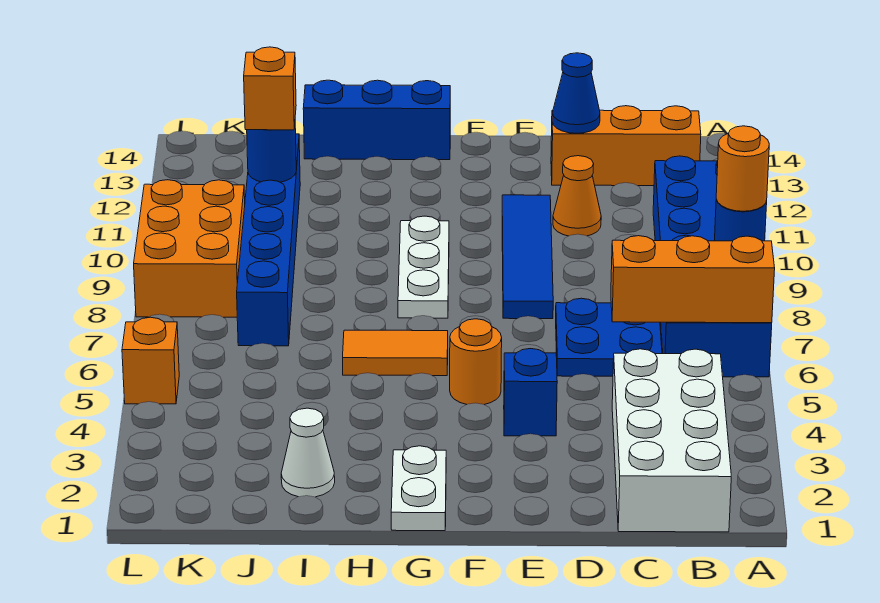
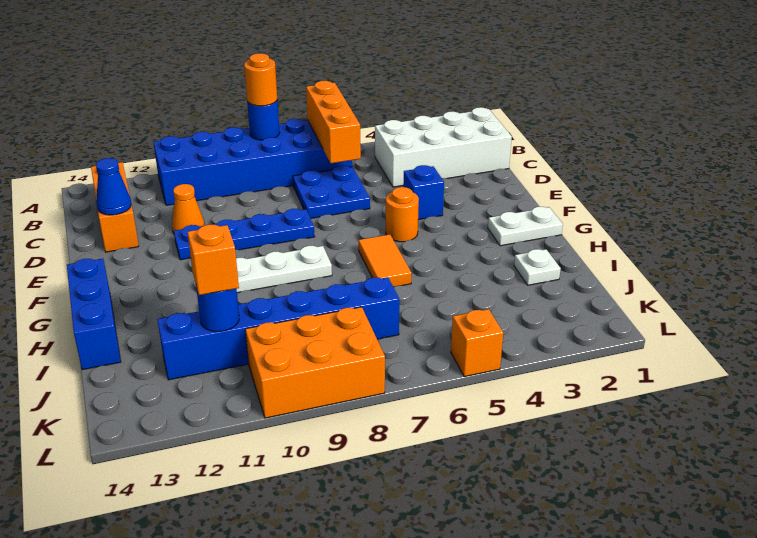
blue 1x4 tile [502,195,553,319] -> blue 1x4 plate [174,209,315,260]
white 1x1 cone [281,408,335,497] -> white 1x1 plate [514,249,561,285]

